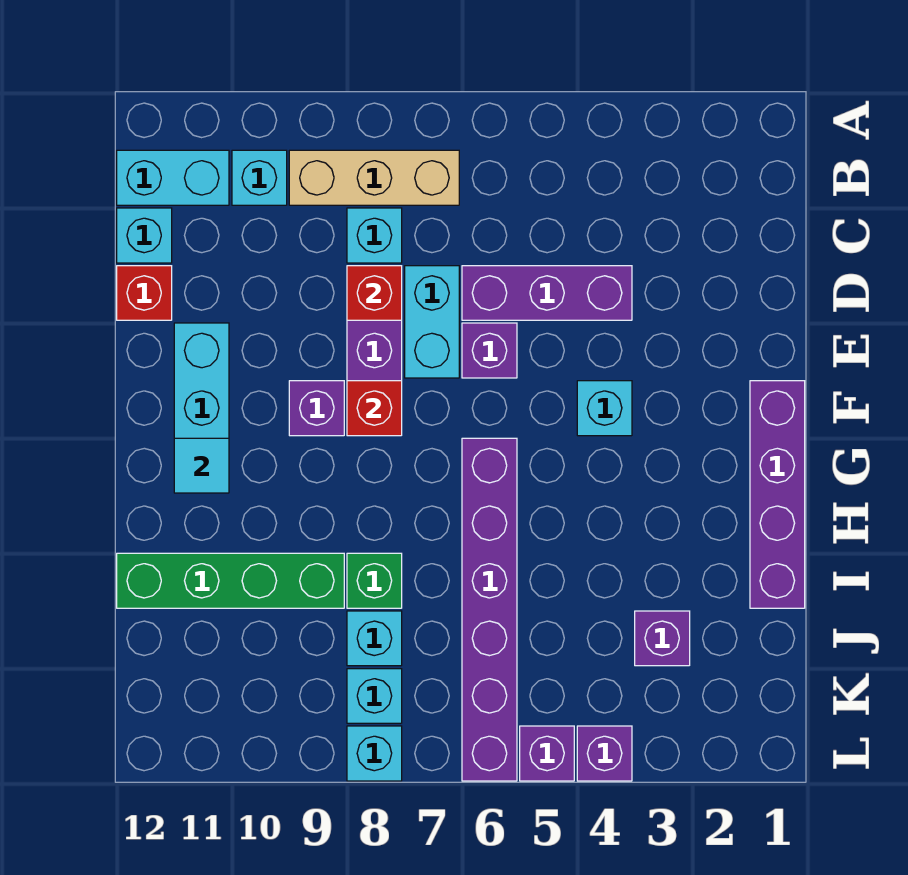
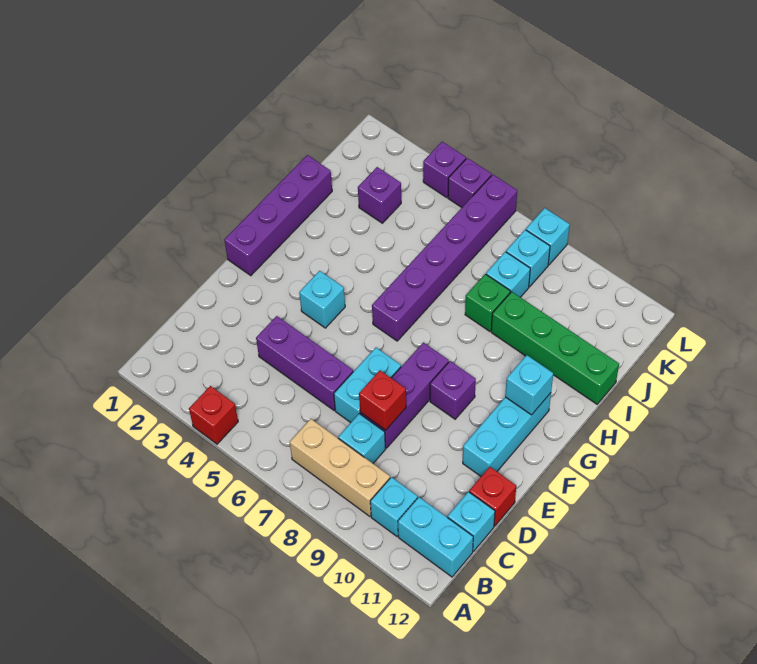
purple 1x1 brick [462,323,517,378] -> none
red 1x1 brick [347,381,402,436] -> red 1x1 brick moved to [189,386,238,444]
cyan 1x1 tile [174,438,229,493] -> cyan 1x1 brick [505,355,553,415]

